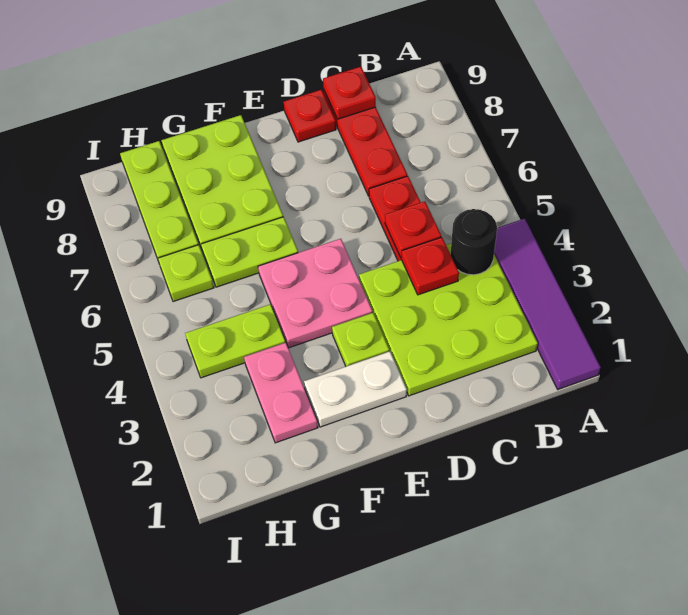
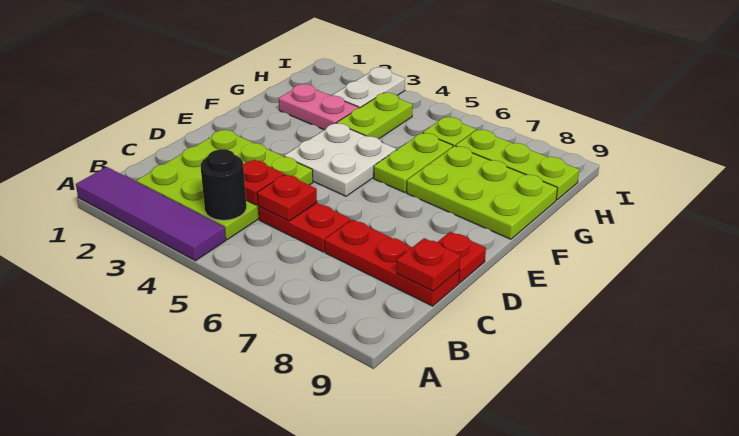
white 1x2 plate [304,351,407,427] -> white 1x2 plate moved to [332,67,405,108]
lime 1x1 plate [332,313,389,366] -> none
pink 2x2 plate [258,239,373,348] -> white 2x2 plate [284,123,396,196]

